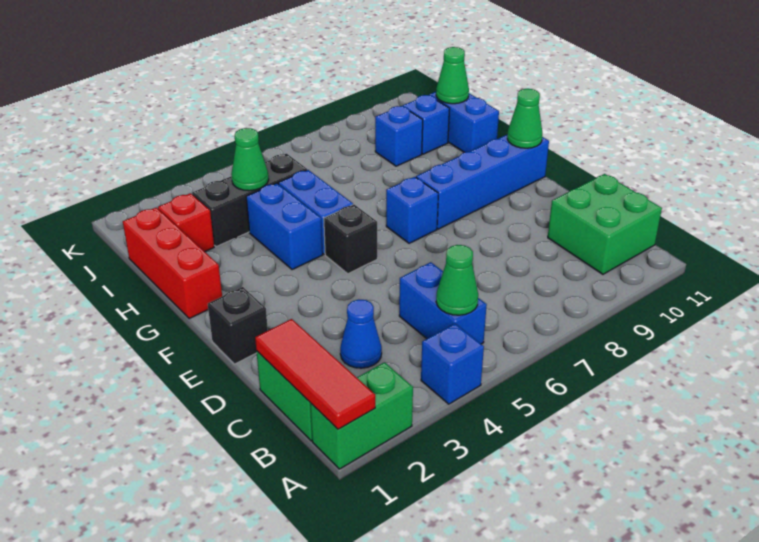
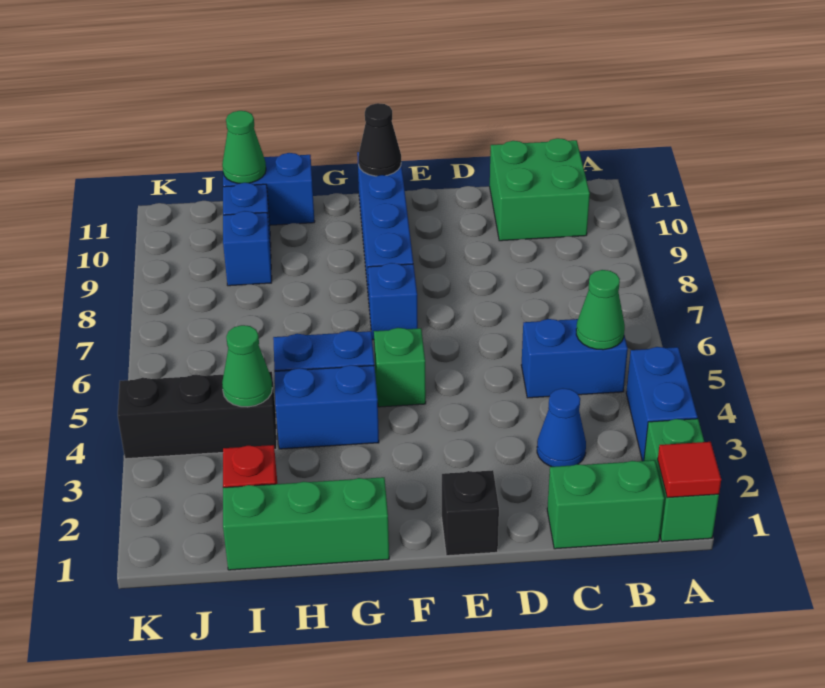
red 1x3 tile [255,319,375,429] -> red 1x1 tile [658,442,721,498]
blue 1x1 brick [421,324,484,404] -> blue 1x2 brick [626,347,698,461]
black 1x1 brick [324,205,377,274] -> green 1x1 brick [374,328,426,407]
green 1x1 cone [507,89,542,148] -> black 1x1 cone [358,103,401,176]
red 1x3 brick [123,208,222,319] -> green 1x3 brick [223,477,389,570]
black 1x3 brick [192,154,307,247] -> black 1x3 brick turned to [118,372,277,459]

